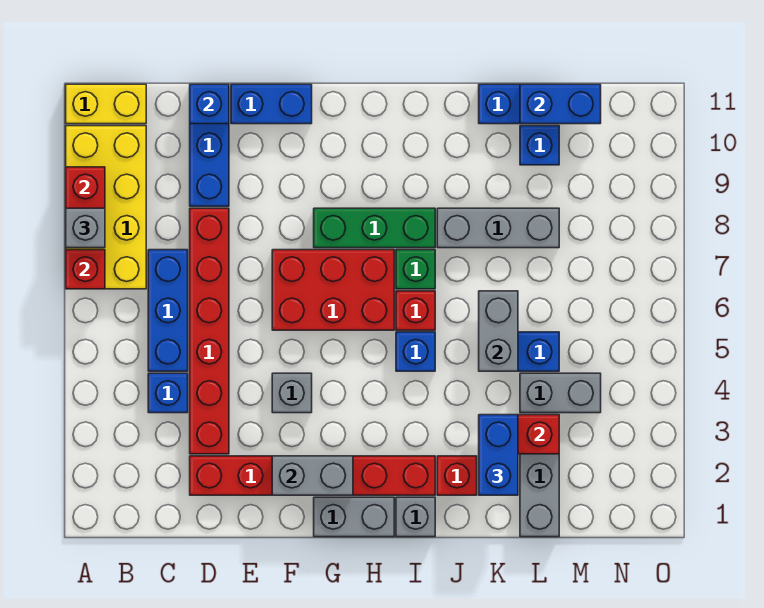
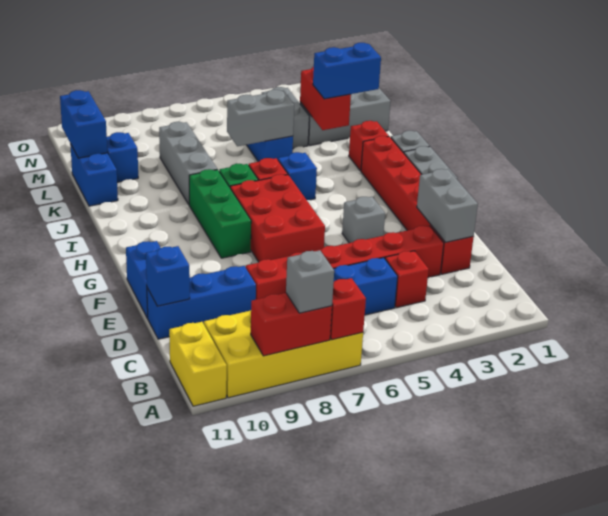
blue 1x1 brick [148,373,188,413] -> red 1x1 brick [385,251,429,308]
grey 1x2 brick [272,456,353,495] -> grey 1x2 brick moved to [417,169,478,242]

